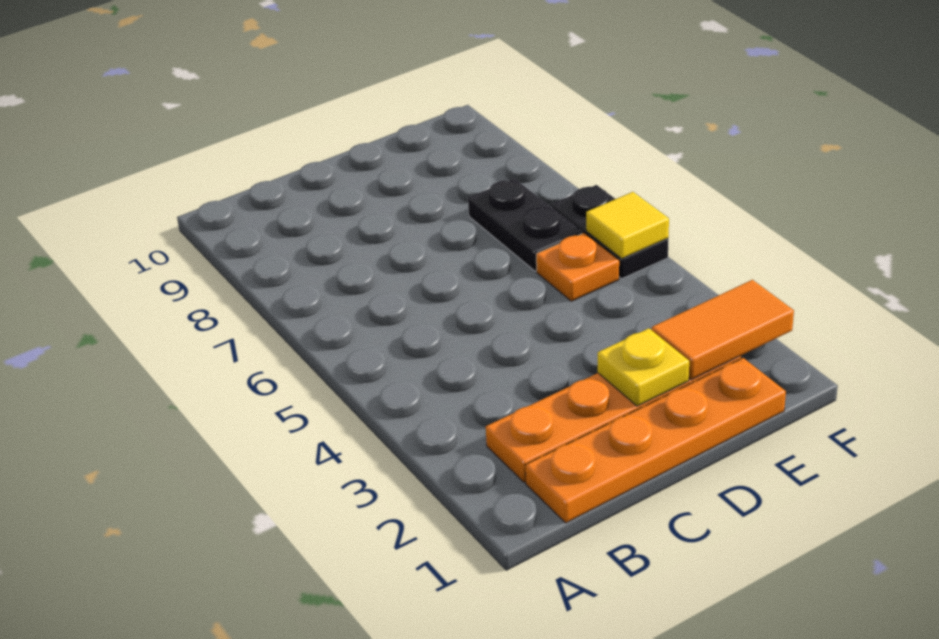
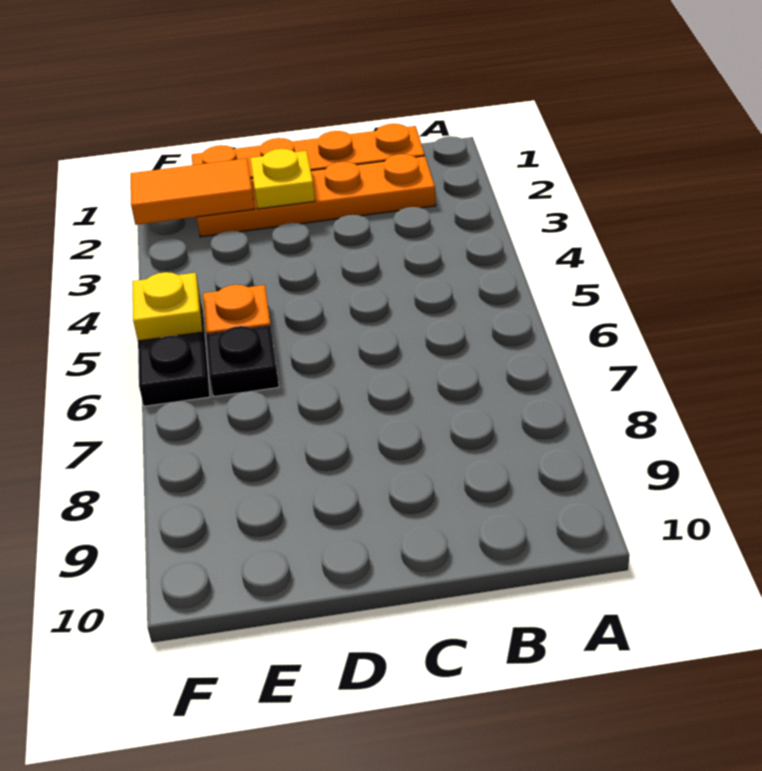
black 1x2 plate [468,179,582,271] -> black 1x1 plate [206,326,279,397]
yellow 1x1 tile [586,192,669,259] -> yellow 1x1 plate [132,272,203,341]

